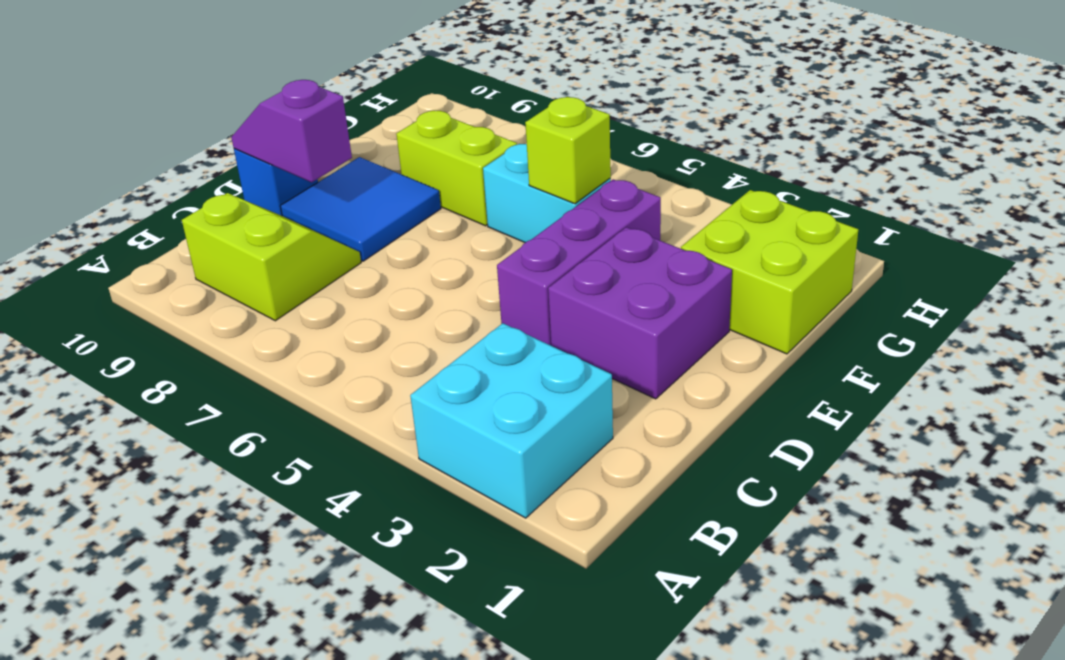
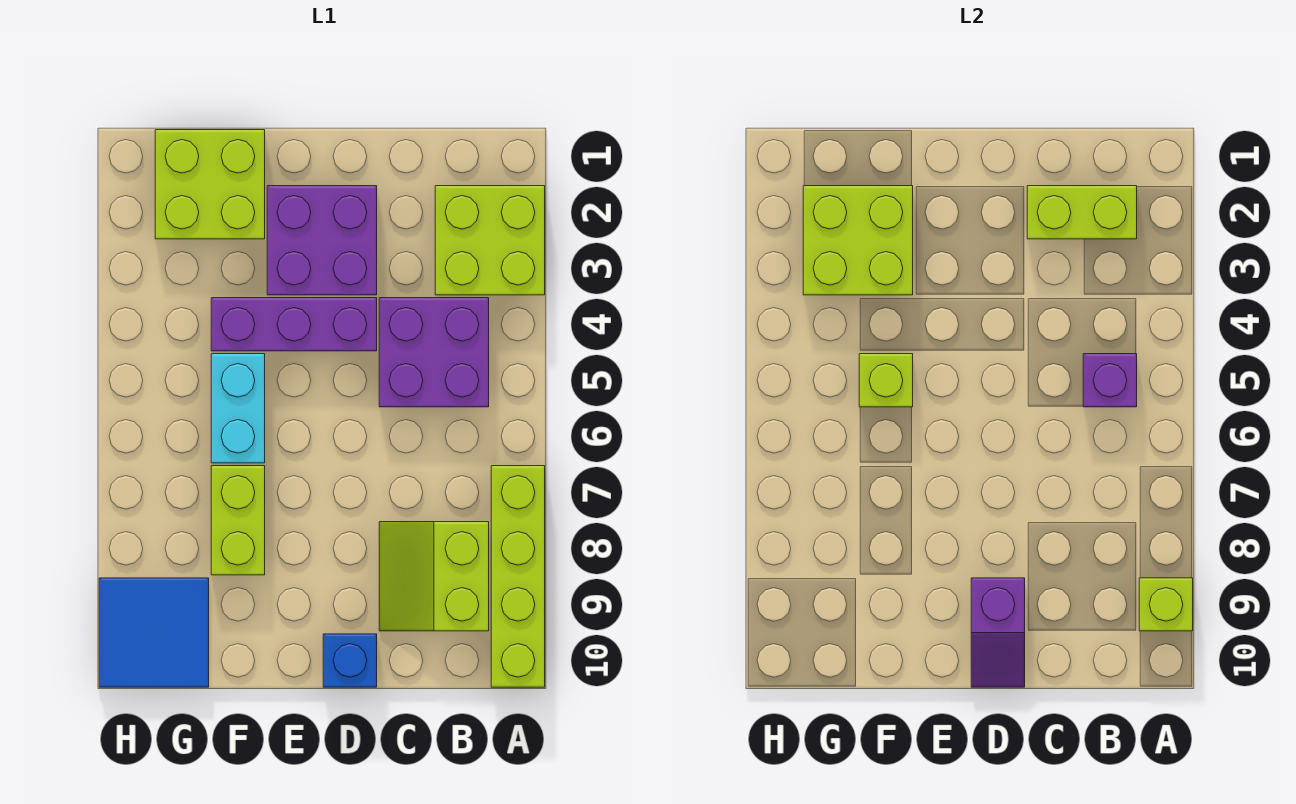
cyan 2x2 brick [410,323,613,518] -> lime 2x2 brick [435,186,545,295]
none -> lime 1x4 brick [491,466,545,687]
none -> lime 1x1 brick [1139,578,1193,631]
none -> lime 1x2 brick [1027,186,1137,239]
none -> purple 2x2 brick [379,298,489,407]
none -> purple 1x1 brick [1083,354,1137,407]
blue 2x2 tile [280,157,441,261] -> blue 2x2 tile moved to [99,578,209,687]
none -> lime 2x2 brick [803,186,913,295]

